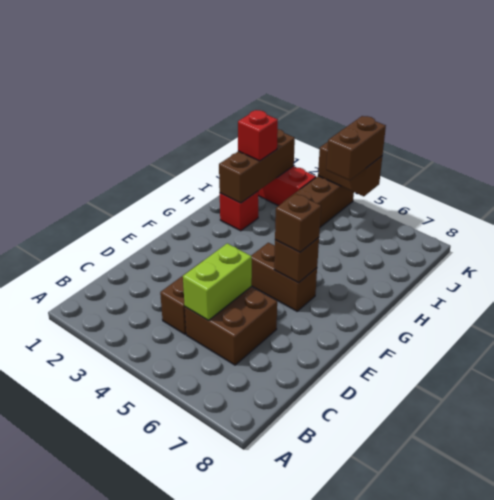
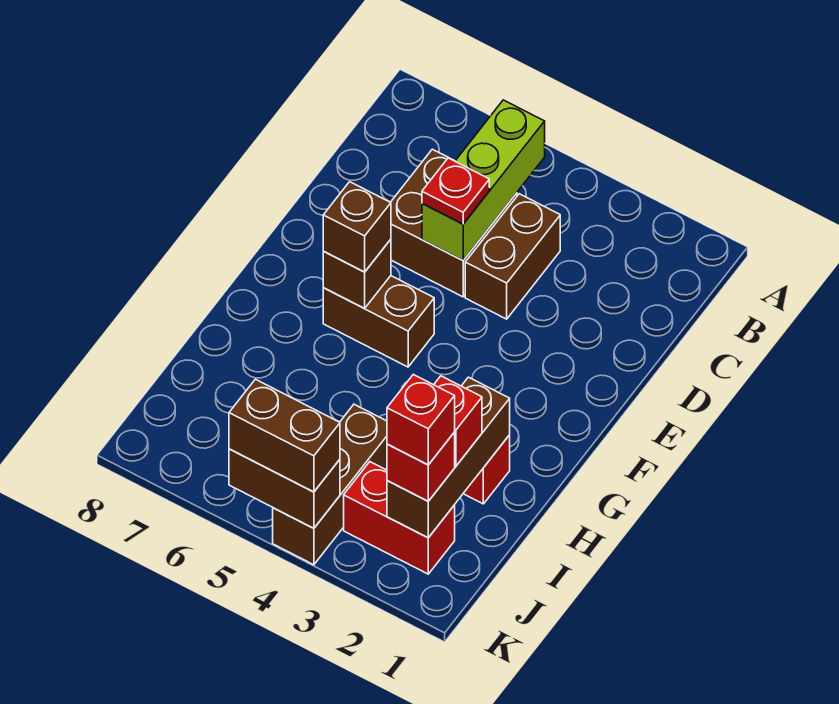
lime 1x2 brick [183,243,252,320] -> lime 1x3 brick [422,100,545,260]
none -> red 1x1 plate [422,158,489,224]
none -> red 1x1 brick [387,432,455,501]
none -> red 1x1 brick [387,374,455,465]
brown 1x2 brick [326,116,386,180] -> brown 1x2 brick turned to [229,379,340,492]

